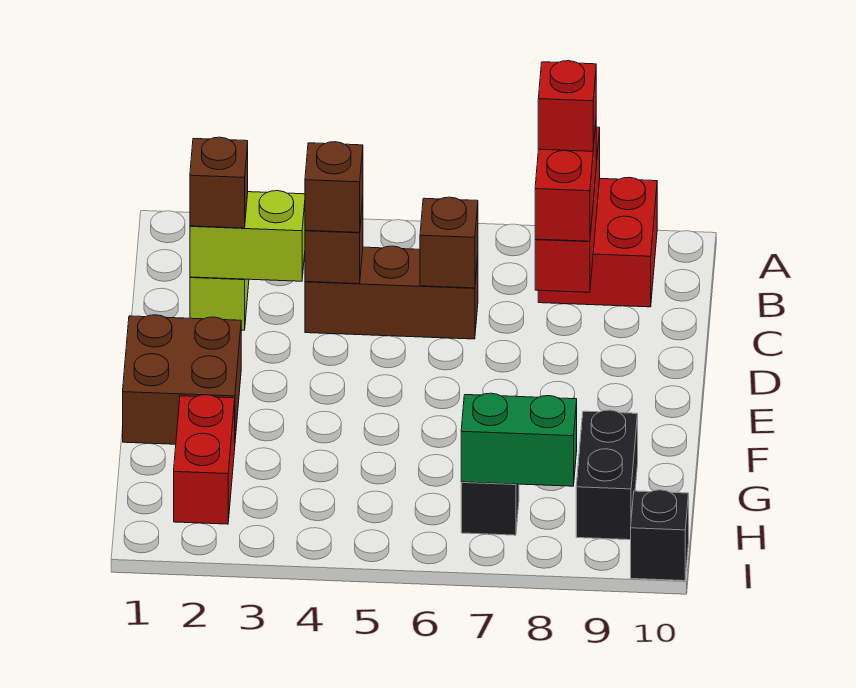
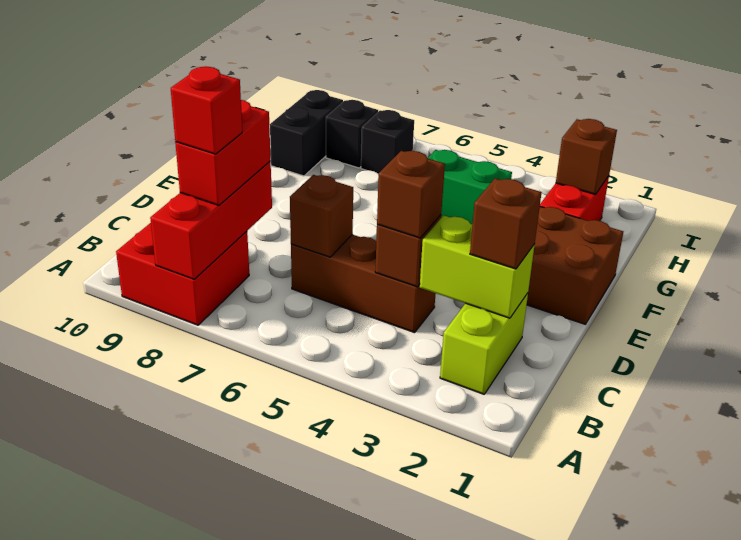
none -> brown 1x1 brick [556,119,617,195]
green 1x2 brick [461,393,577,486] -> green 1x2 brick moved to [428,150,512,224]
black 1x1 brick [631,490,689,581] -> black 1x1 brick moved to [326,100,378,168]

